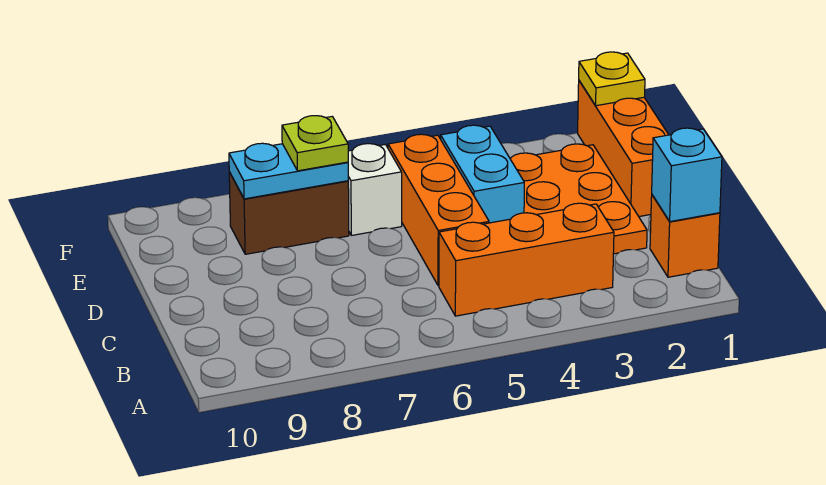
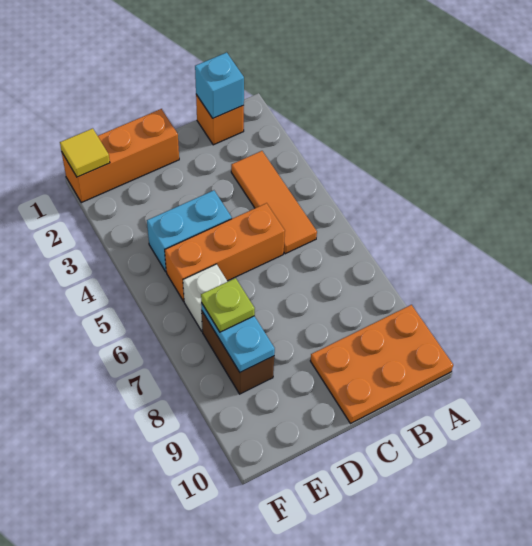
orange 1x3 brick [439,203,614,316] -> orange 1x3 tile [231,151,317,254]
orange 2x3 plate [511,144,647,254] -> orange 2x3 plate moved to [310,305,453,423]
yellow 1x1 plate [579,52,645,106] -> yellow 1x1 tile [60,128,110,177]

